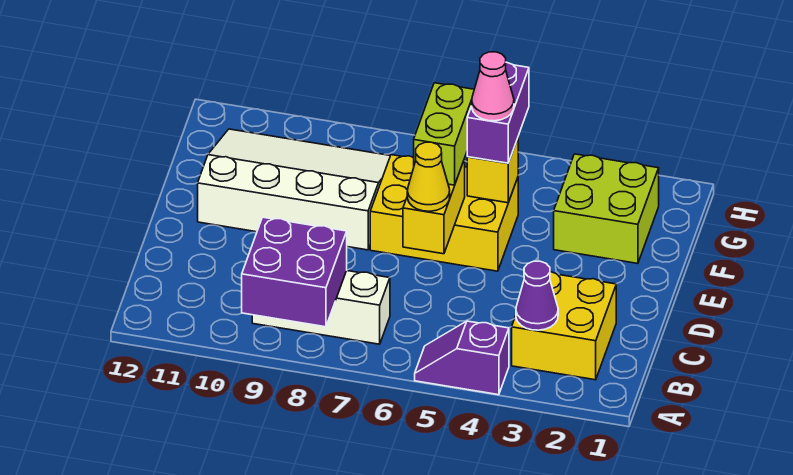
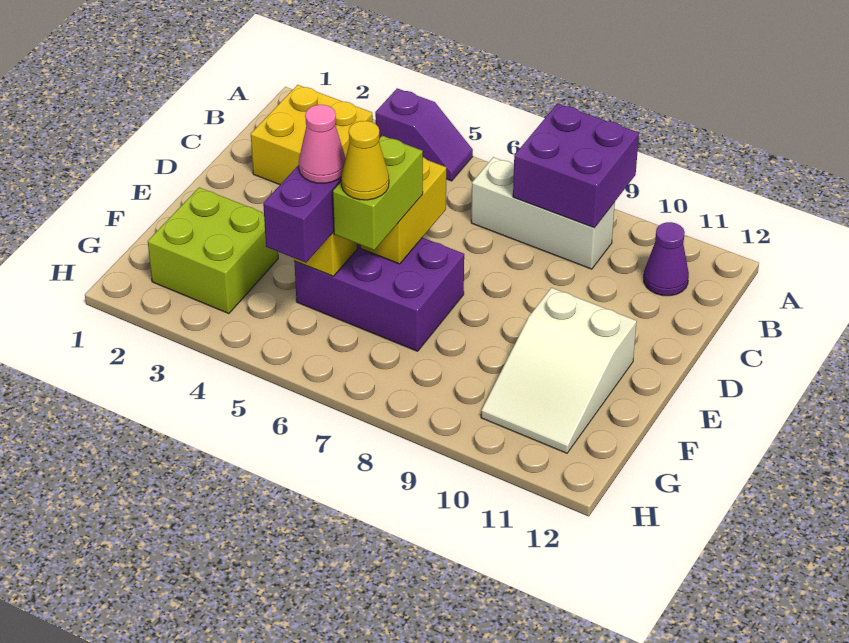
purple 1x1 cone [516,261,558,330] -> purple 1x1 cone moved to [644,222,689,296]
yellow 1x1 cone [407,142,450,211] -> yellow 1x1 cone moved to [341,121,389,200]
yellow 2x3 brick [370,155,518,271] -> purple 2x3 brick [294,238,464,351]
white 3x4 slope [198,129,390,250] -> white 2x3 slope [481,288,637,453]

